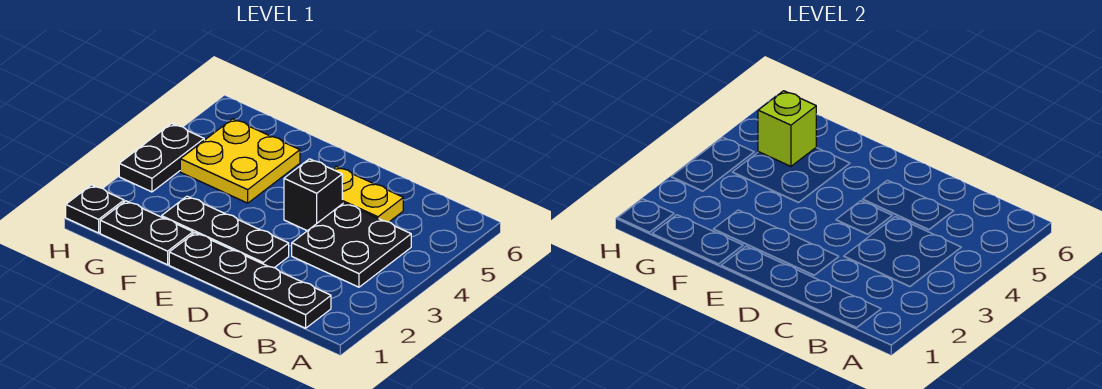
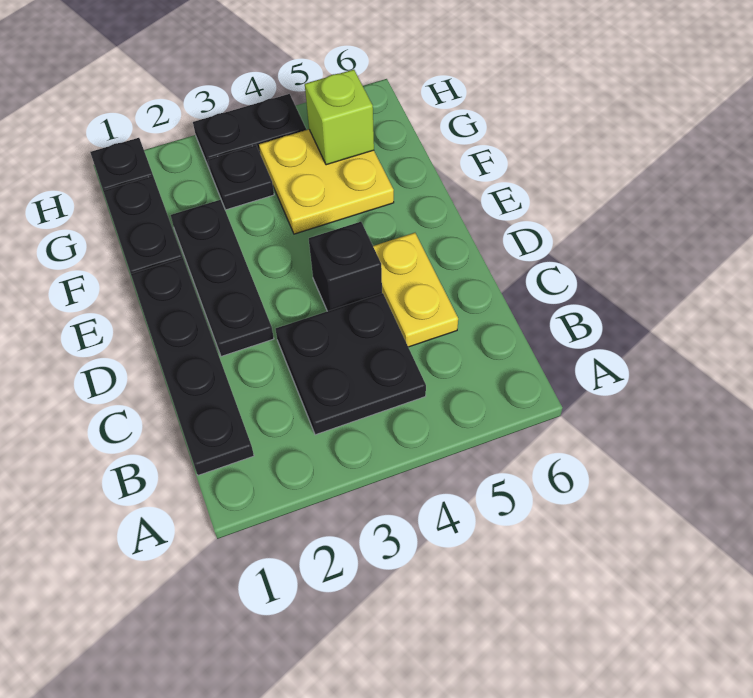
none -> black 1x1 plate [208,145,274,210]

